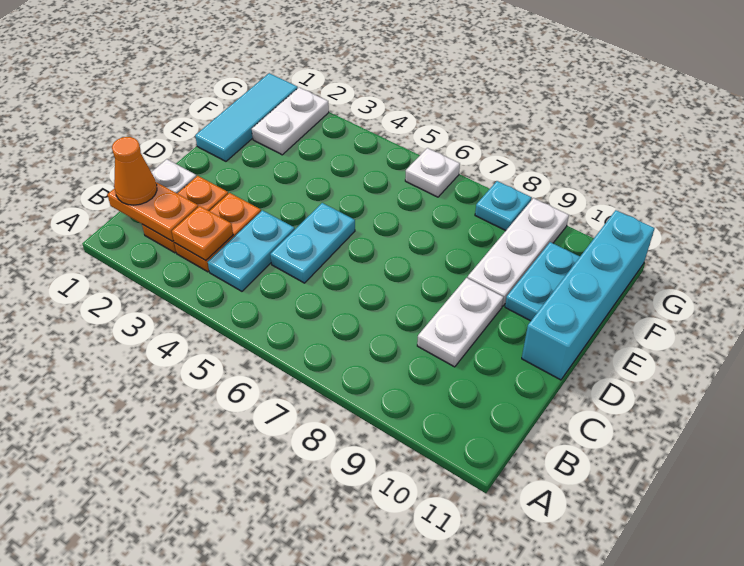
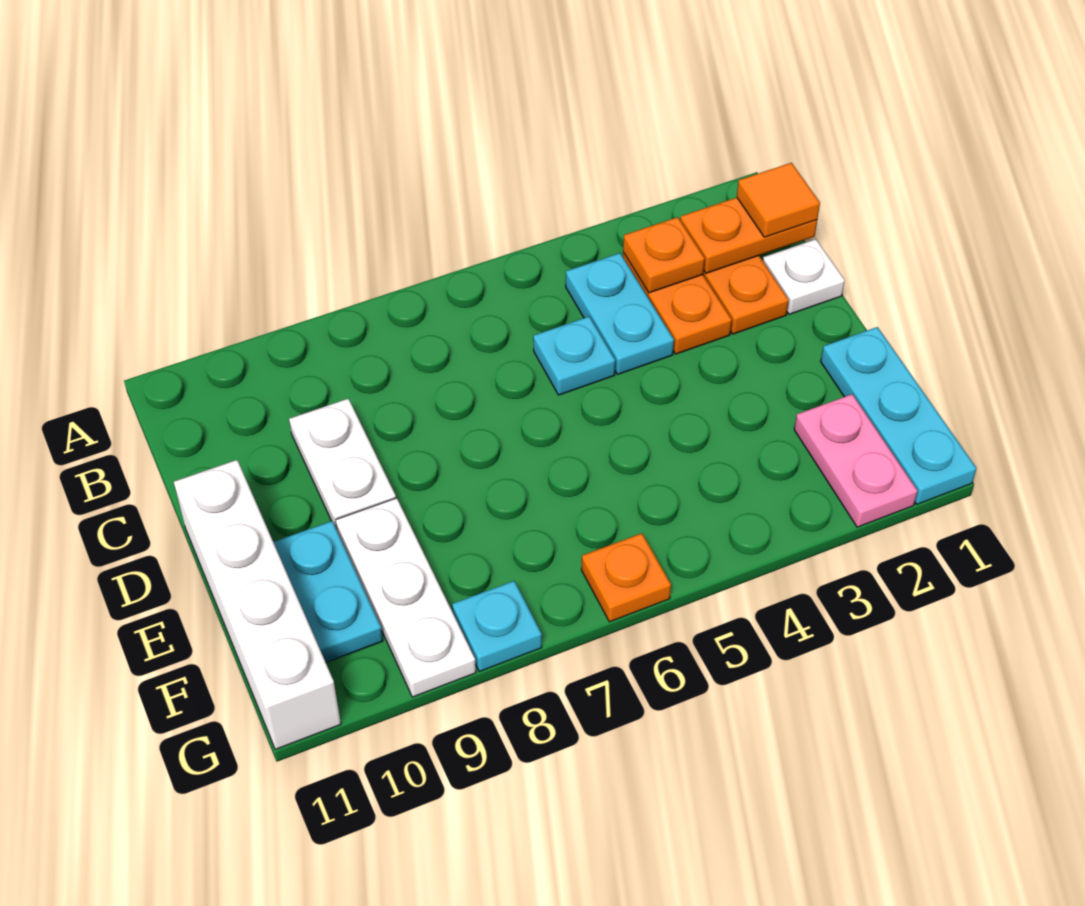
orange 1x1 cone [112,137,157,205] -> orange 1x1 tile [737,163,820,237]
cyan 1x2 plate [270,203,355,283] -> cyan 1x1 plate [533,317,615,395]
cyan 1x4 brick [522,210,654,380] -> white 1x4 brick [174,460,341,749]
cyan 1x3 tile [195,73,298,161] -> cyan 1x3 plate [821,327,977,504]
white 1x2 plate [252,87,329,155] -> pink 1x2 plate [794,394,917,527]
white 1x1 plate [405,148,460,197] -> orange 1x1 plate [581,533,671,622]

